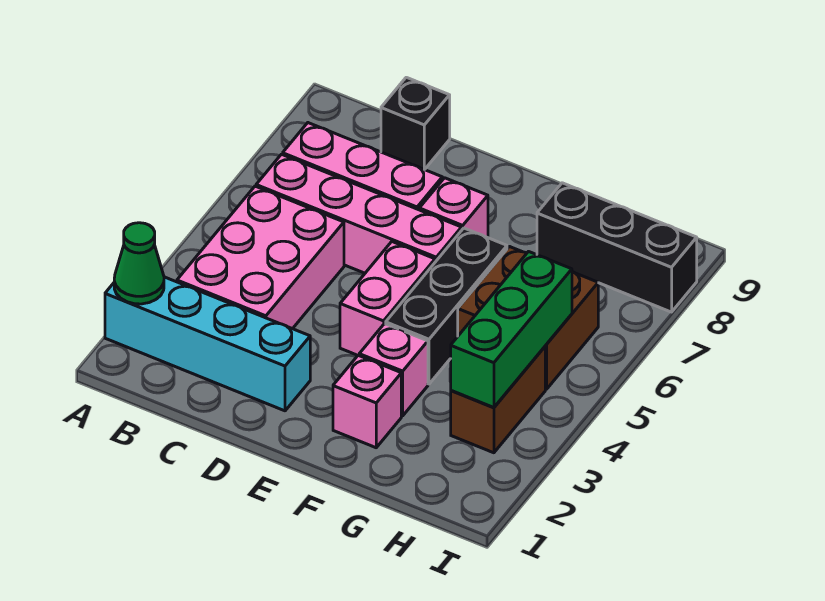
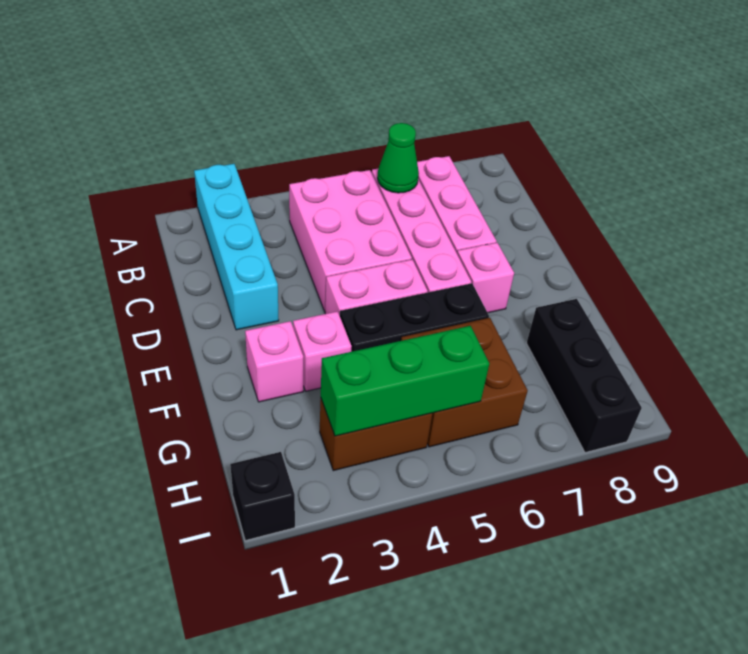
green 1x1 cone [114,223,164,304] -> green 1x1 cone moved to [377,123,419,193]
pink 2x3 brick [177,186,344,329] -> pink 2x3 brick turned to [289,170,412,311]
black 1x1 brick [381,77,450,170] -> black 1x1 brick moved to [230,452,295,541]

